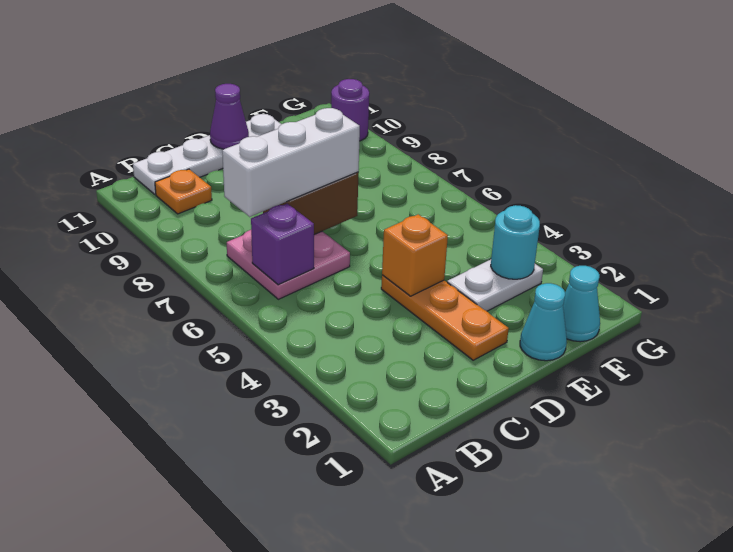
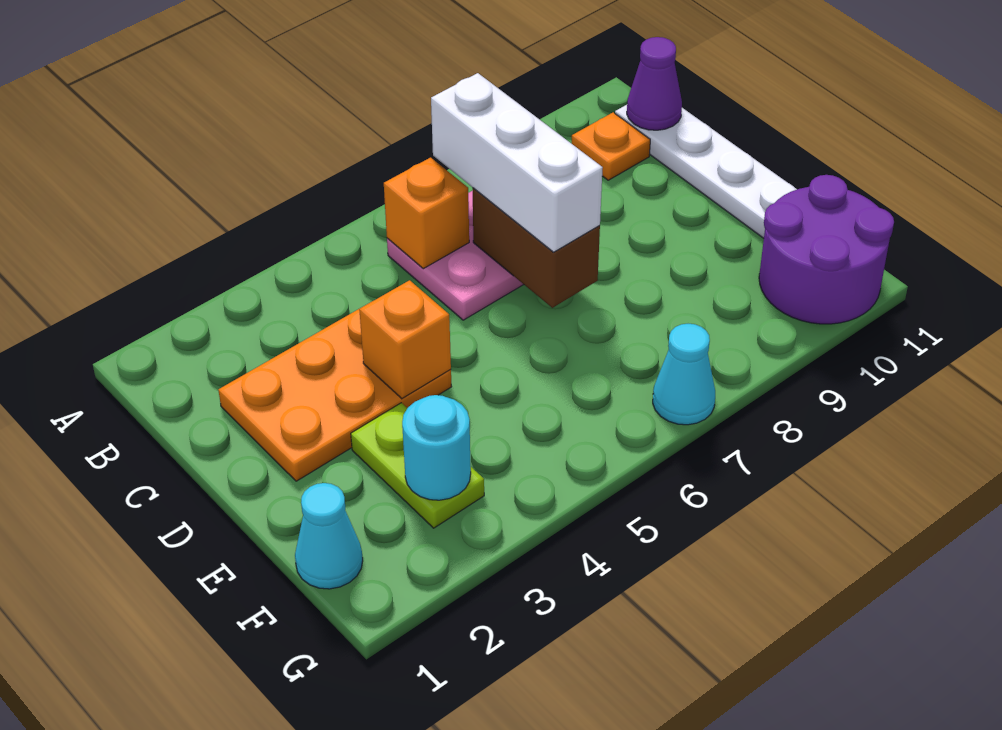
purple 1x1 brick [251,203,314,285] -> orange 1x1 brick [384,158,469,269]
orange 1x3 plate [381,275,509,360] -> orange 2x3 plate [218,309,452,481]
purple 1x1 cone [210,84,249,149] -> purple 1x1 cone moved to [627,37,682,130]
cyan 1x1 cone [520,283,567,361] -> cyan 1x1 cone moved to [653,324,715,425]
white 1x2 plate [447,260,543,311] -> lime 1x2 plate [351,403,484,528]
purple 1x1 round brick [331,79,369,141] -> purple 2x2 round brick [759,175,894,324]

